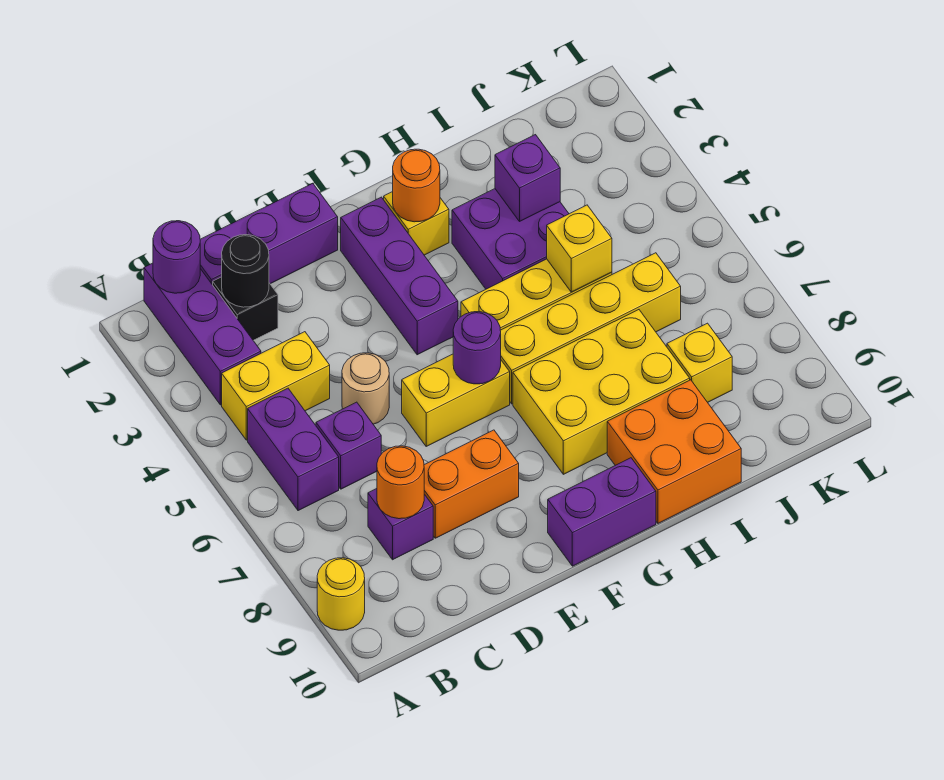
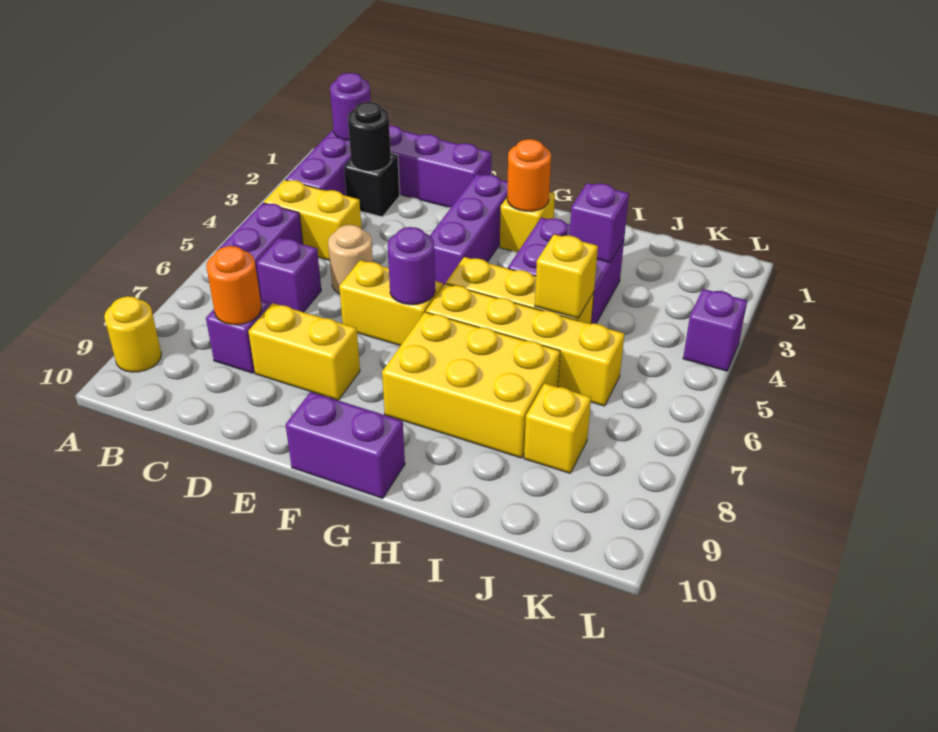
orange 1x2 brick [424,430,519,538] -> yellow 1x2 brick [248,303,360,400]
orange 2x2 brick [607,380,741,523] -> none
none -> purple 1x1 brick [683,289,747,371]

